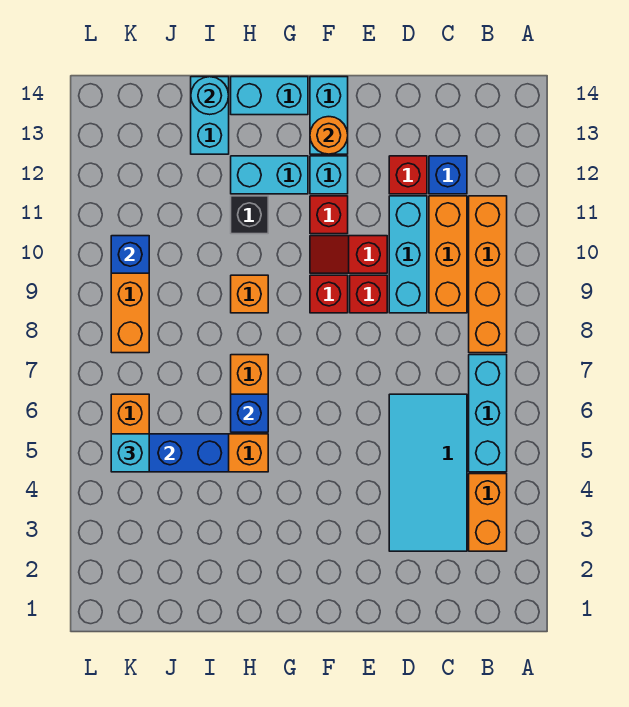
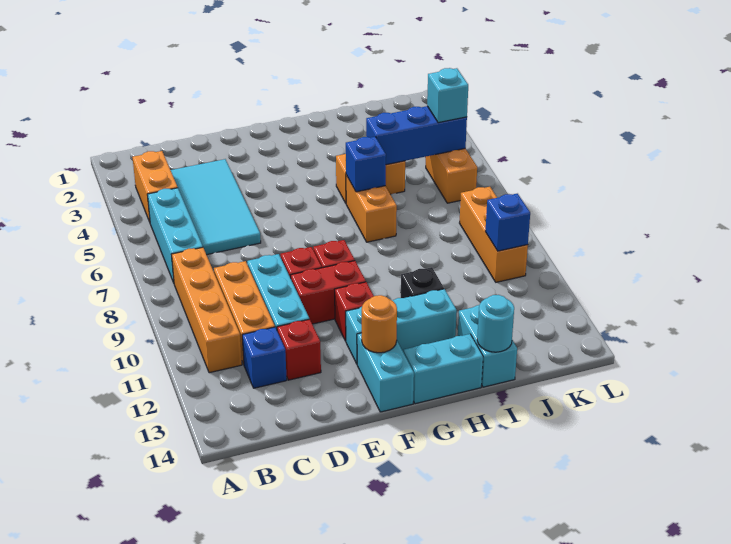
red 1x2 slope [310,236,387,273] -> red 1x2 brick [291,261,366,324]
orange 1x1 brick [231,275,268,313] -> none

